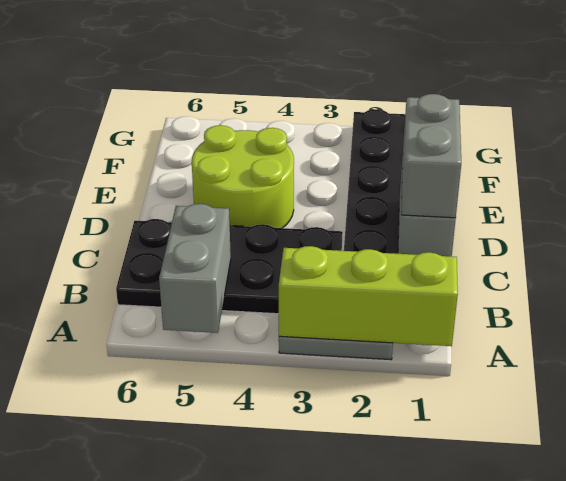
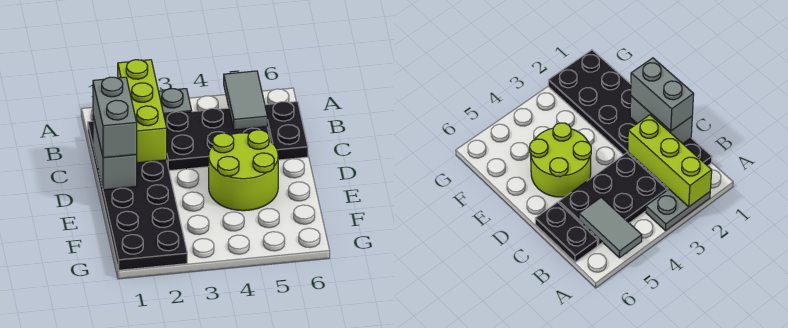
lime 1x3 brick [279,246,458,346] -> lime 1x3 brick turned to [118,60,167,163]
grey 1x2 brick [159,204,231,333] -> grey 1x2 tile [224,71,267,130]

